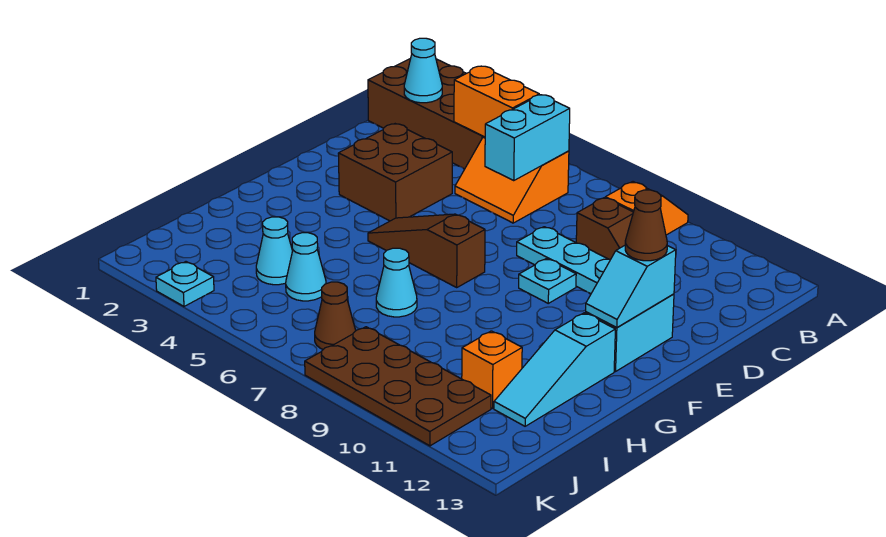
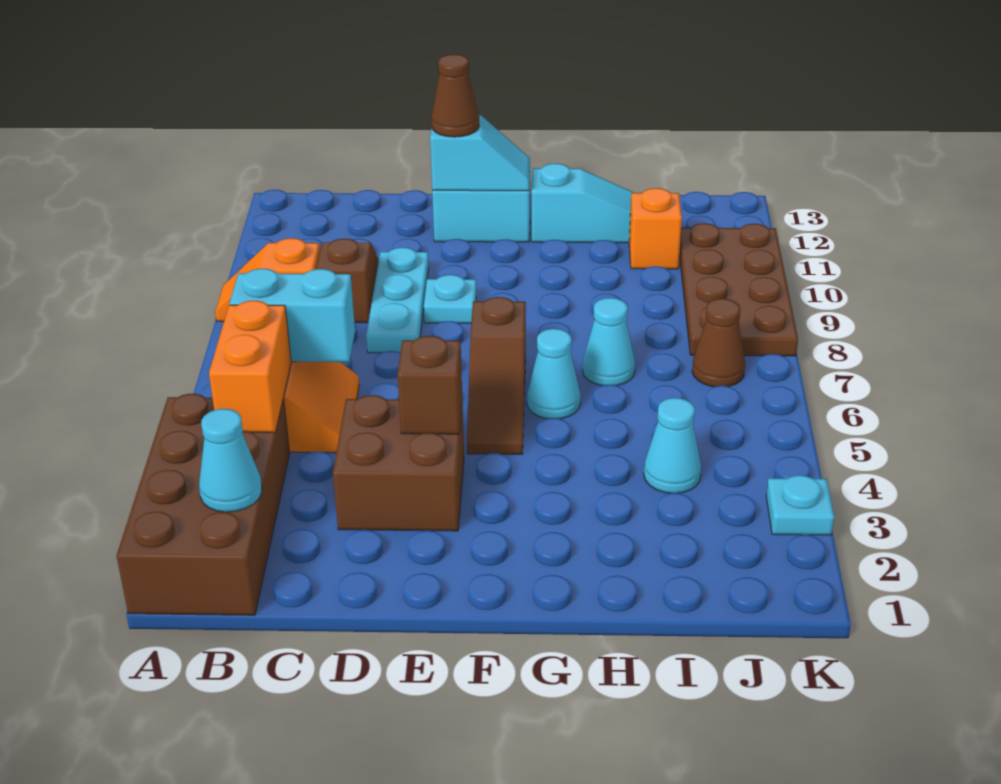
none -> brown 1x1 brick [397,336,462,434]
cyan 1x1 cone [286,233,326,301] -> cyan 1x1 cone moved to [527,329,581,419]

